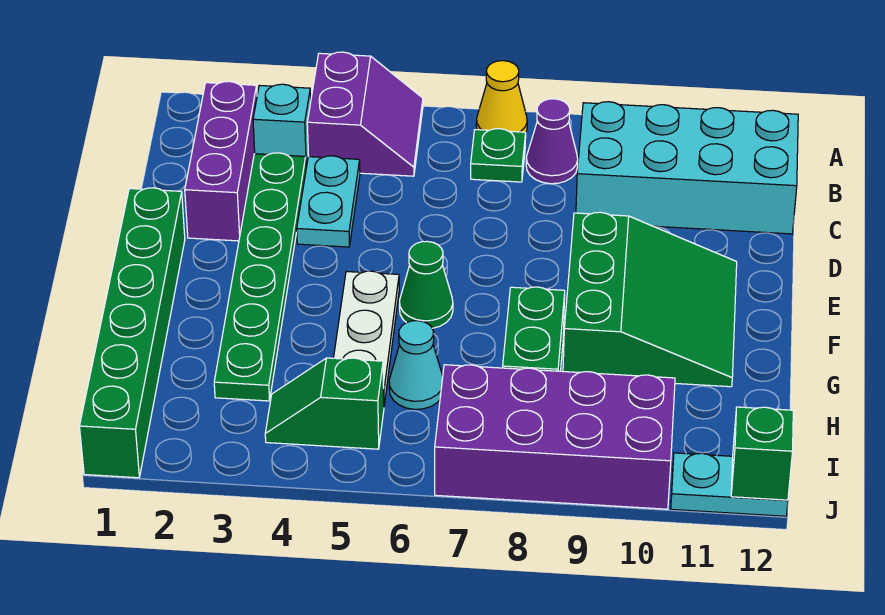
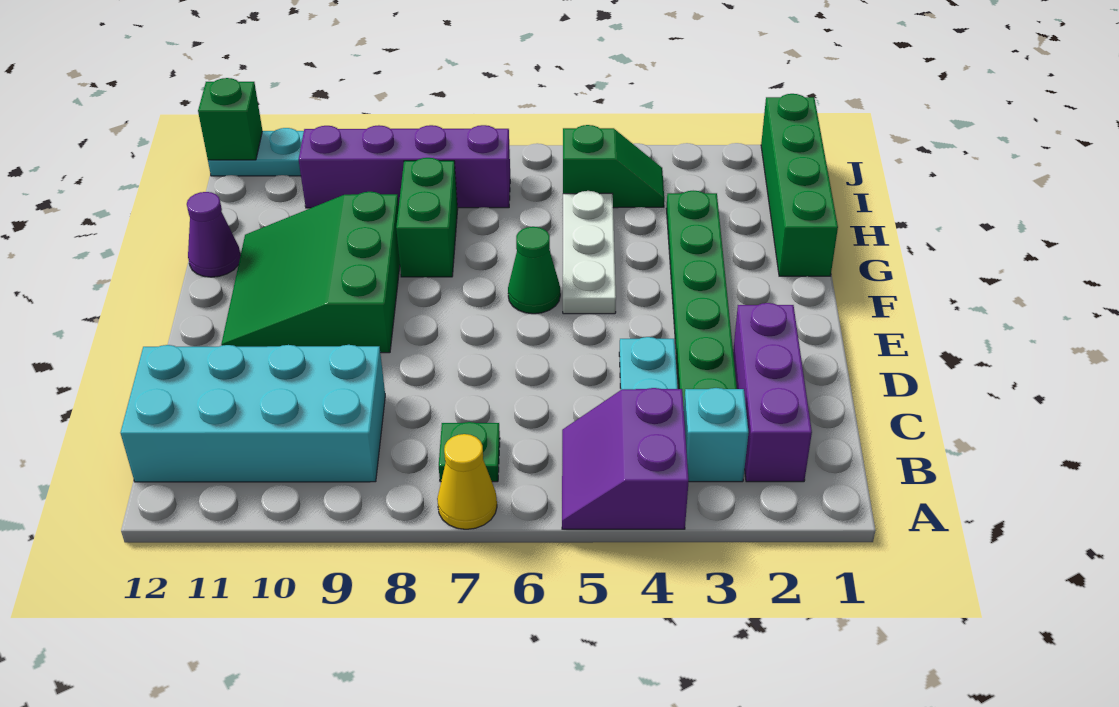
purple 1x1 cone [526,99,578,184] -> purple 1x1 cone moved to [187,192,240,277]
green 1x6 brick [79,188,185,478] -> green 1x4 brick [761,94,838,276]
cyan 1x1 cone [389,321,443,409] -> none
purple 2x4 brick [435,365,675,509] -> purple 1x4 brick [299,125,510,208]

